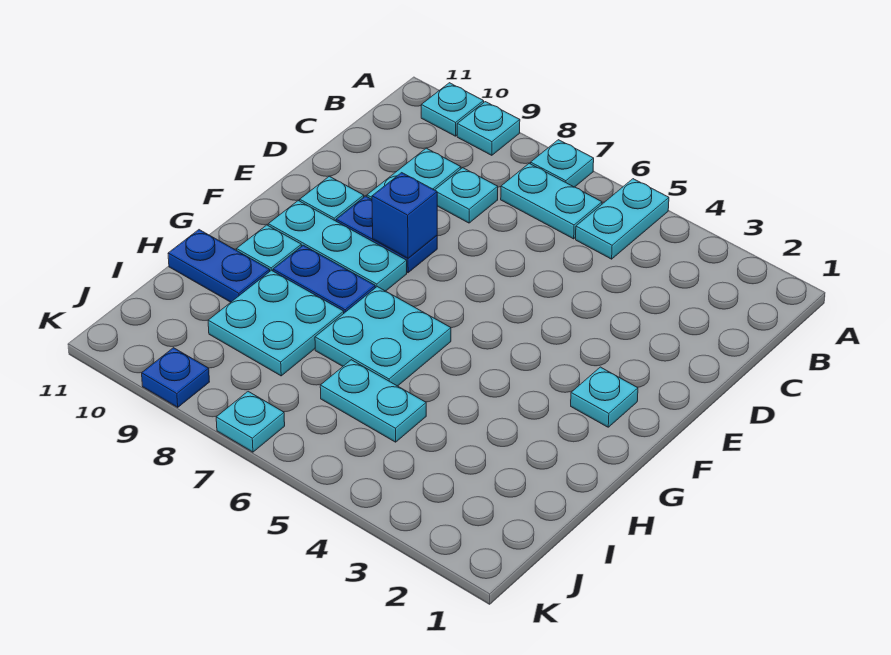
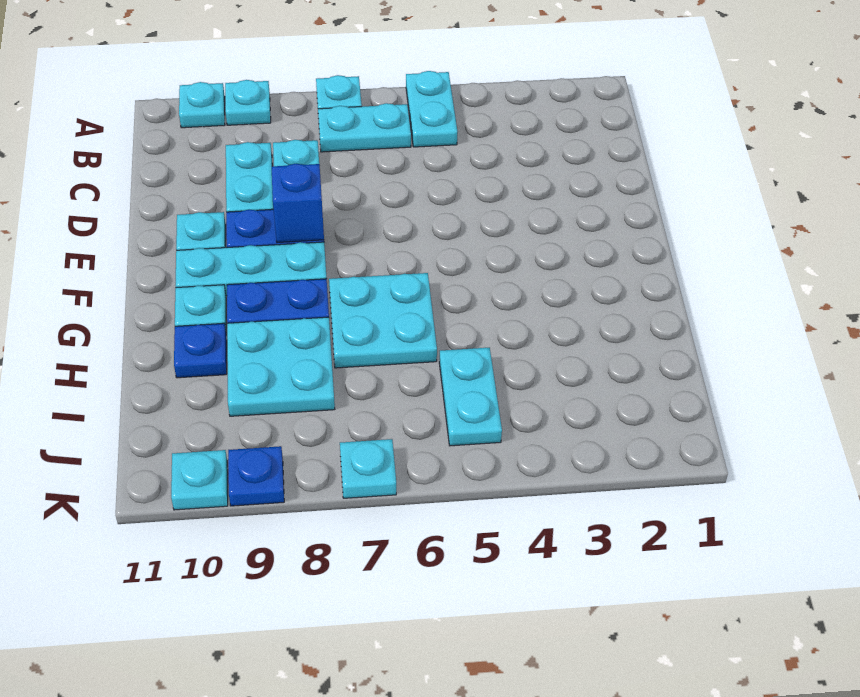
cyan 1x1 plate [571,367,638,427] -> cyan 1x1 plate moved to [171,450,228,510]
blue 1x2 plate [168,230,270,302] -> blue 1x1 plate [174,323,227,378]
cyan 1x2 plate [320,360,426,442] -> cyan 1x2 plate turned to [439,348,502,446]

